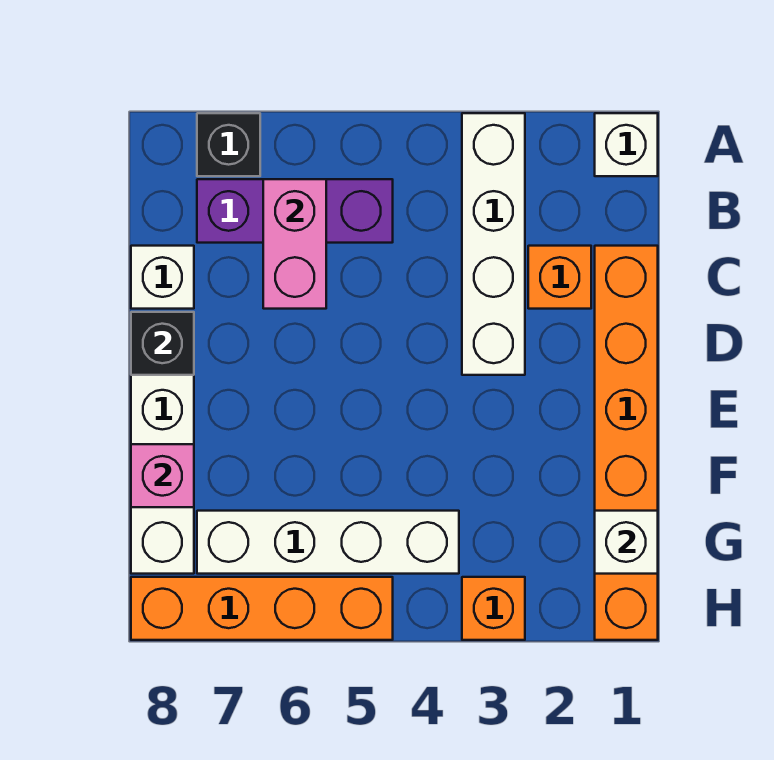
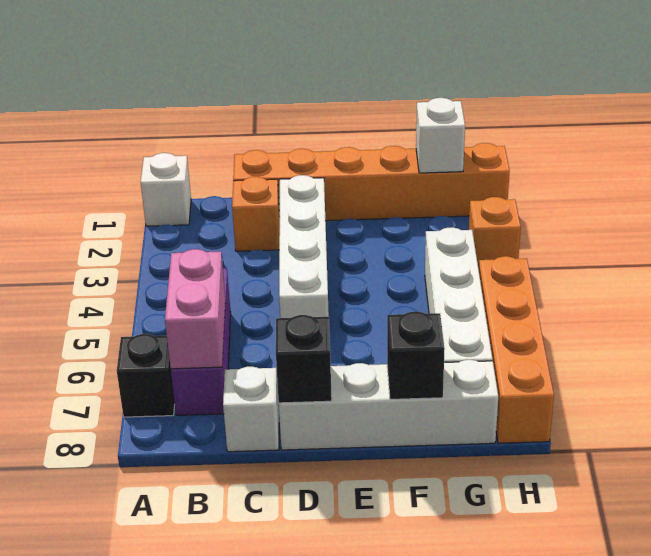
white 1x4 brick [462,113,525,375] -> white 1x4 brick turned to [279,175,329,318]
pink 1x2 brick [263,179,326,309] -> pink 1x2 brick turned to [165,249,225,369]
pink 1x1 brick [131,444,194,507] -> black 1x1 brick [387,311,445,399]

